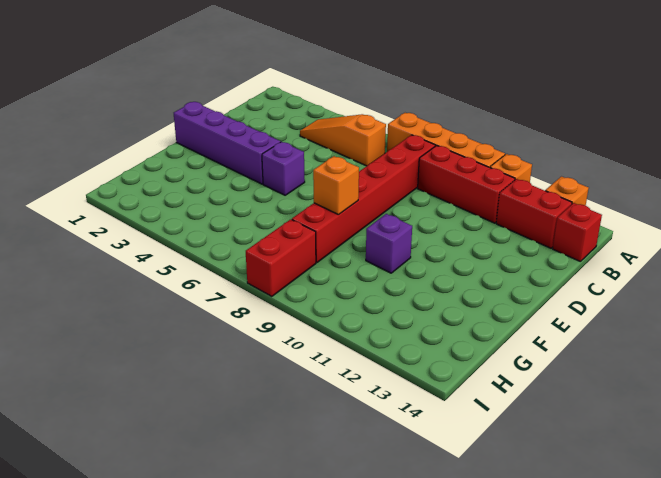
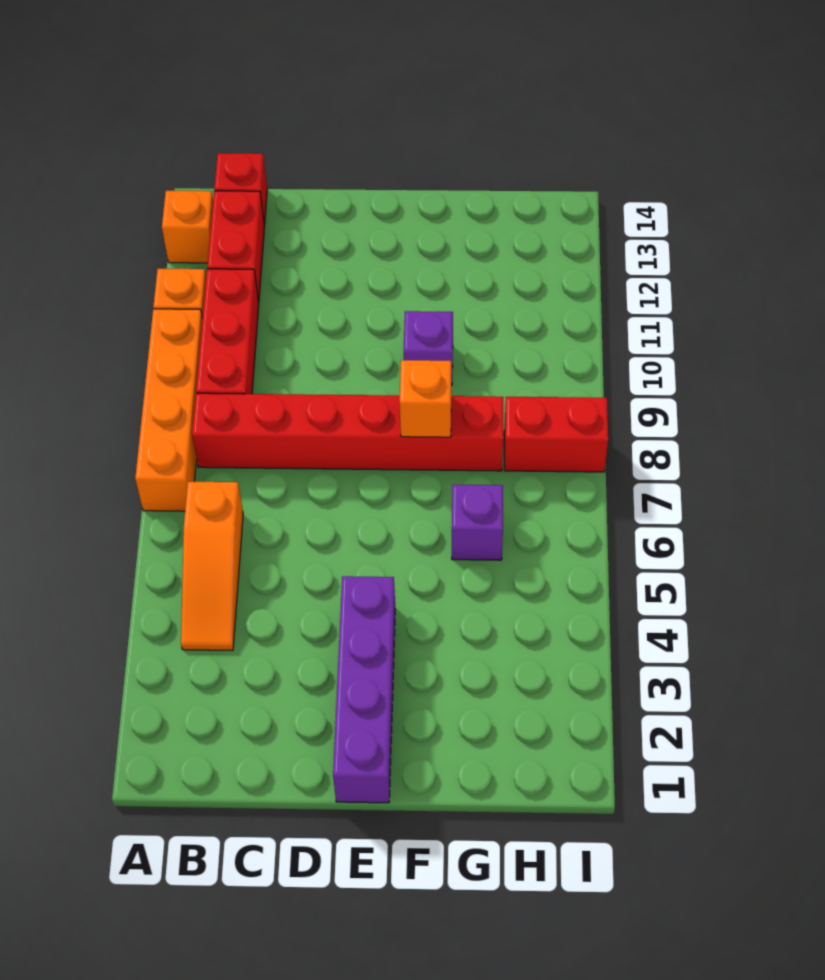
purple 1x1 brick [262,142,305,195] -> purple 1x1 brick moved to [452,485,503,560]

